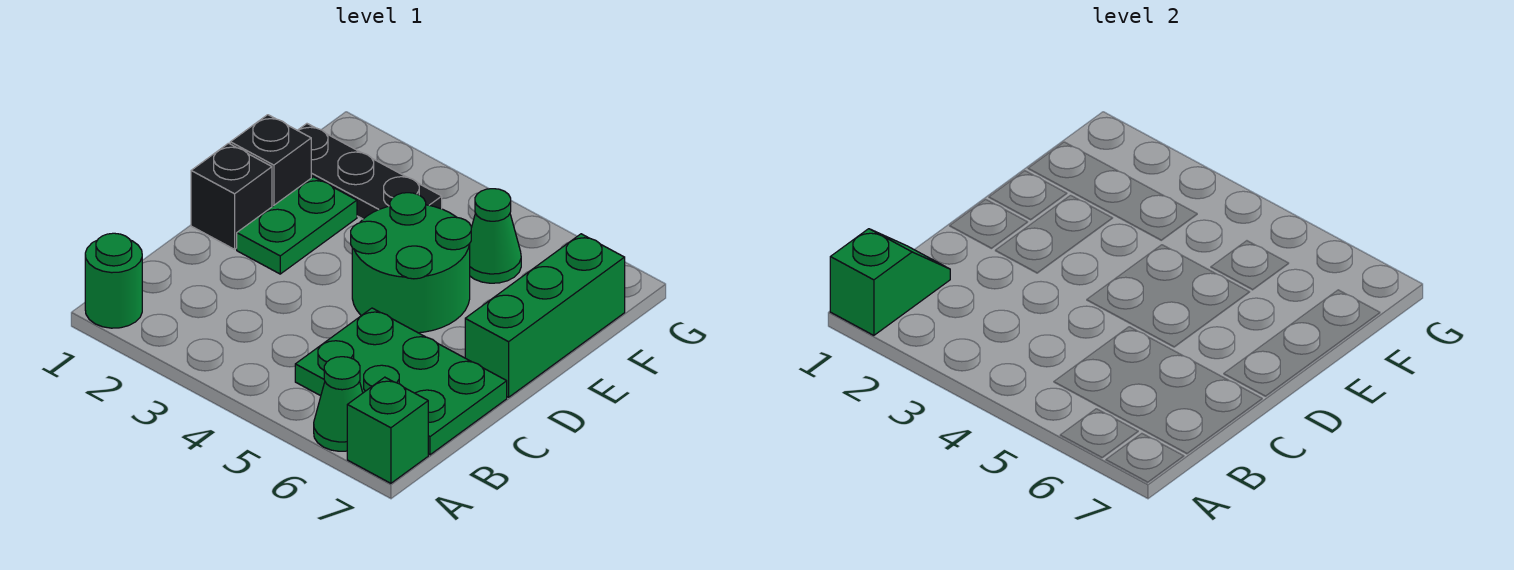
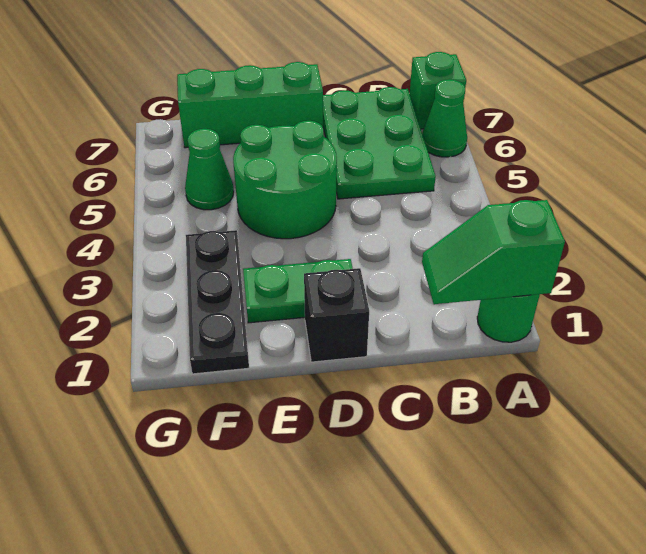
black 1x1 brick [230,115,311,207] -> none

